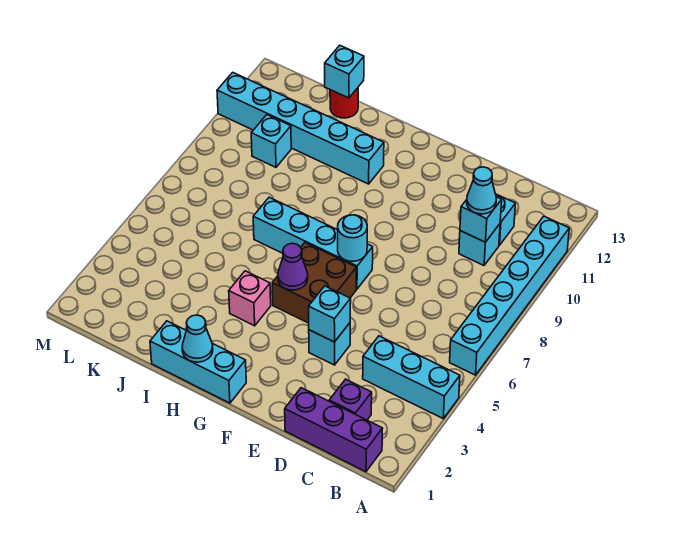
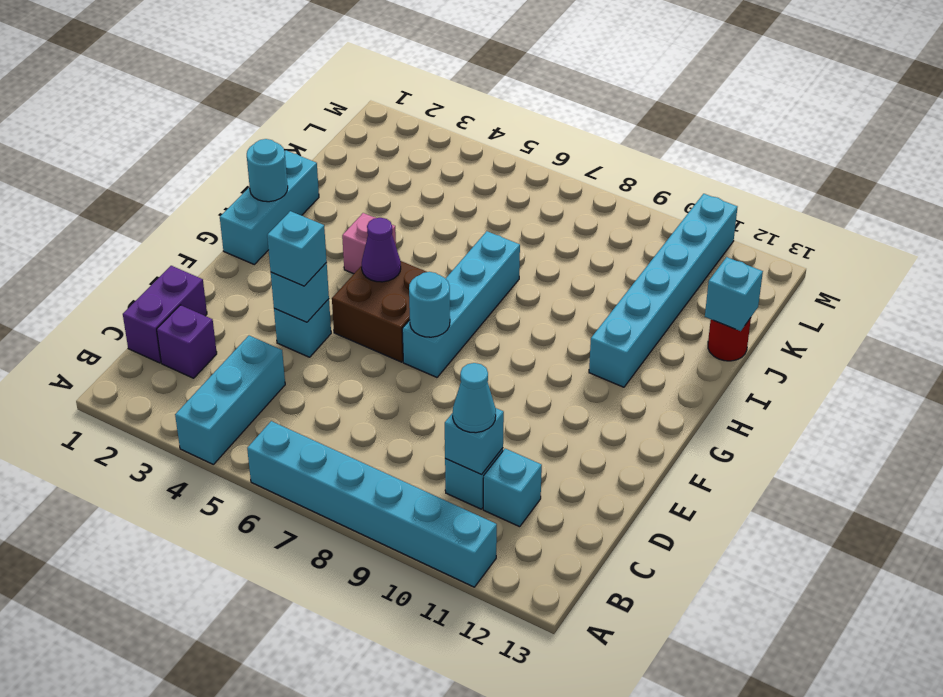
purple 1x3 brick [285,388,383,472] -> purple 1x2 brick [123,266,207,363]
cyan 1x1 cone [182,315,213,362] -> cyan 1x1 round brick [247,139,288,202]
cyan 1x1 brick [251,115,291,167] -> cyan 1x1 brick moved to [267,211,327,286]

